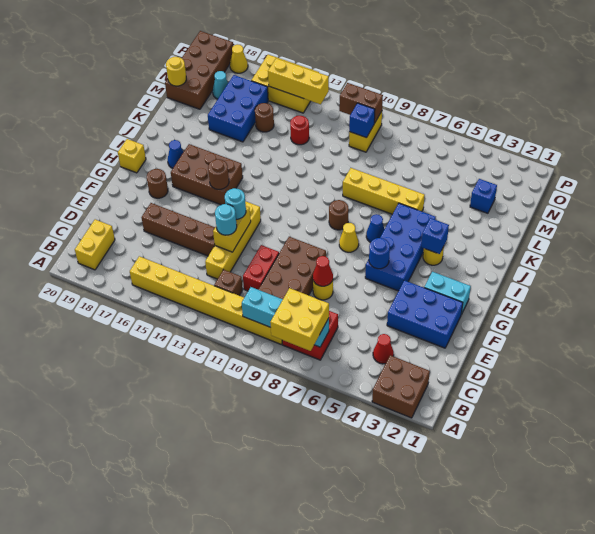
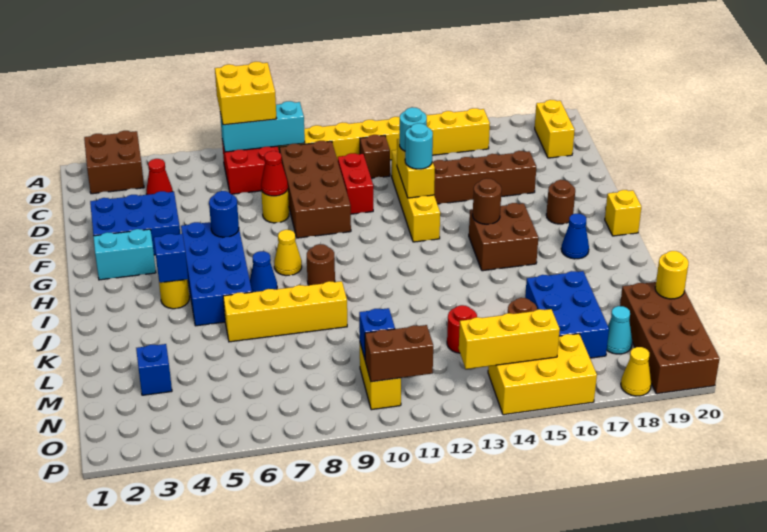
cyan 1x4 brick [242,287,329,347] -> cyan 1x3 brick [220,101,305,152]
brown 2x3 brick [171,144,243,205] -> brown 2x2 brick [469,203,538,271]

